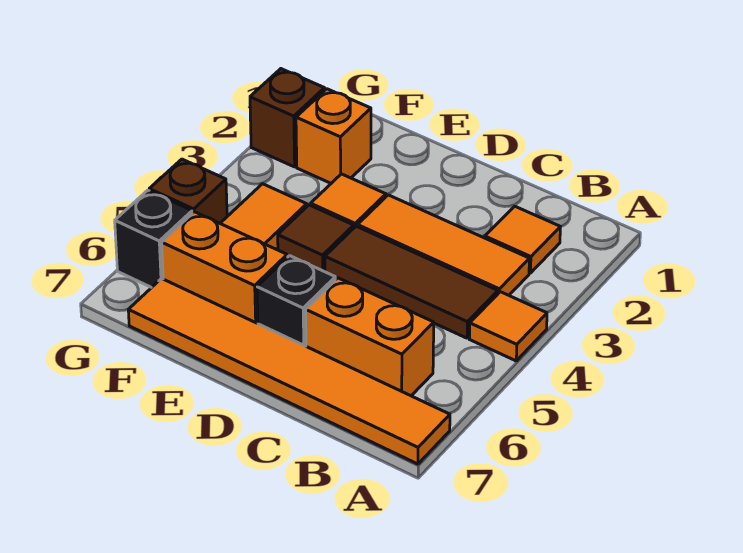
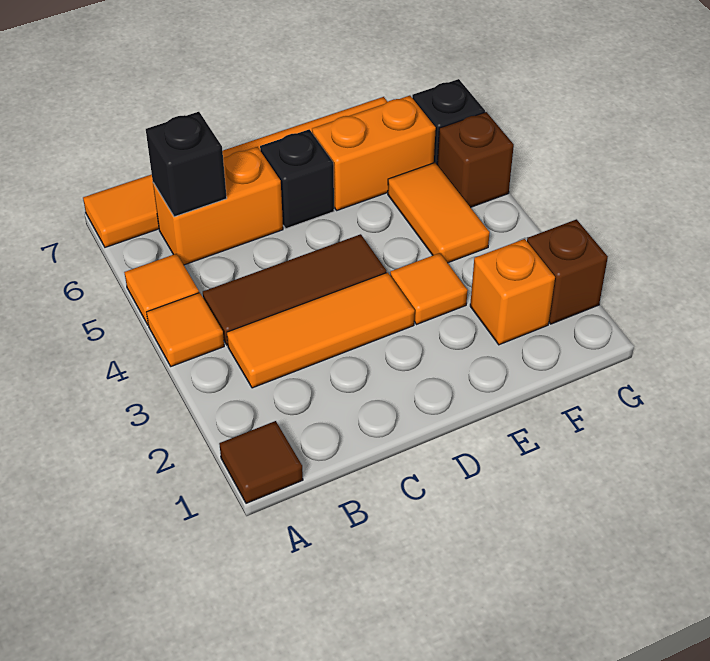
orange 1x1 tile [485,206,560,273] -> orange 1x1 tile moved to [124,254,199,325]
none -> black 1x1 brick [146,112,227,217]
brown 1x1 tile [278,205,354,271] -> brown 1x1 tile moved to [219,421,303,503]

